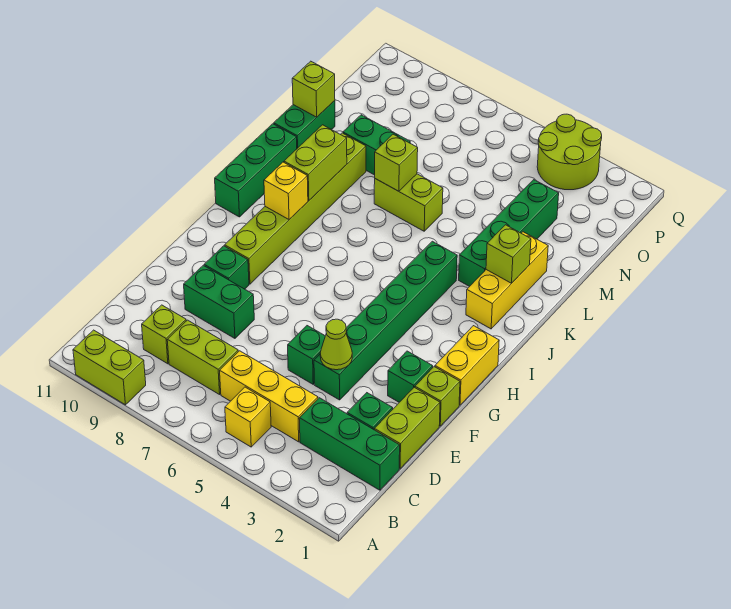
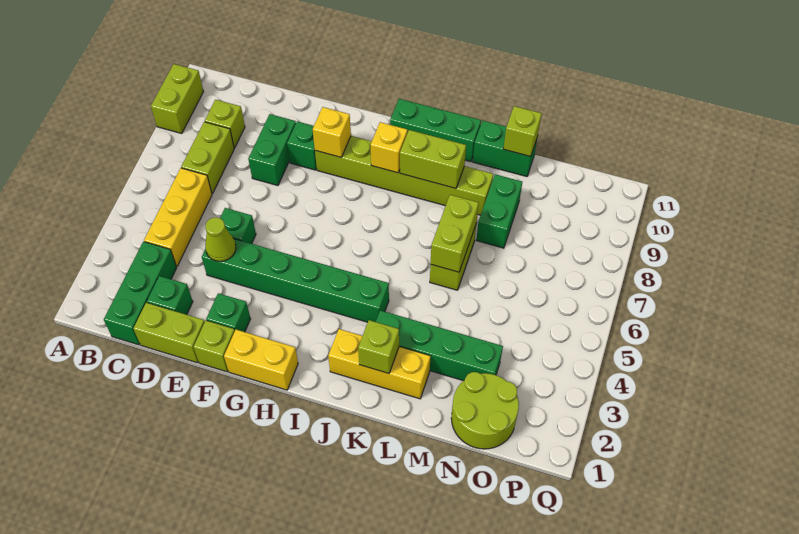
yellow 1x1 brick [225,387,271,447] -> yellow 1x1 brick moved to [313,107,351,158]
lime 1x1 brick [375,134,418,191] -> lime 1x2 brick [431,195,479,272]
lime 2x2 round brick [537,114,602,190] -> lime 2x2 round brick moved to [451,372,519,449]

